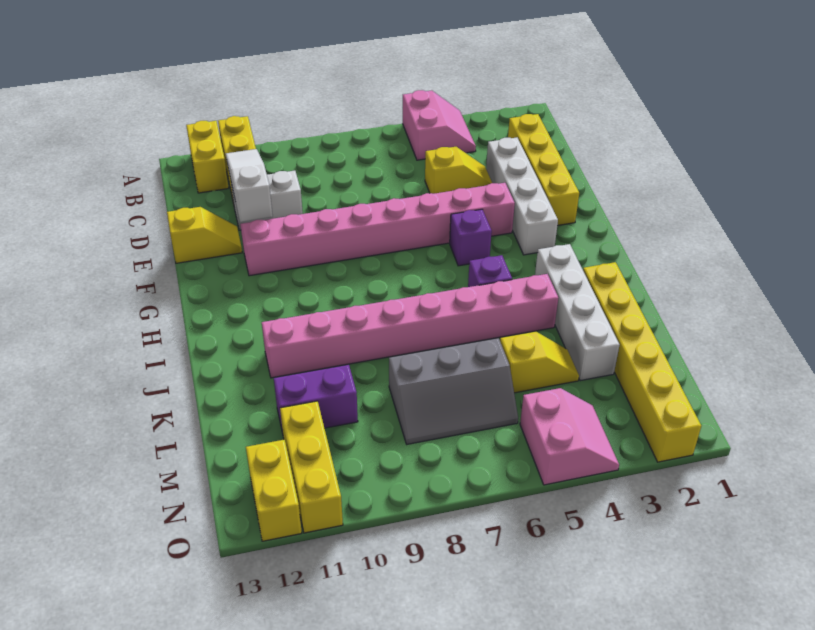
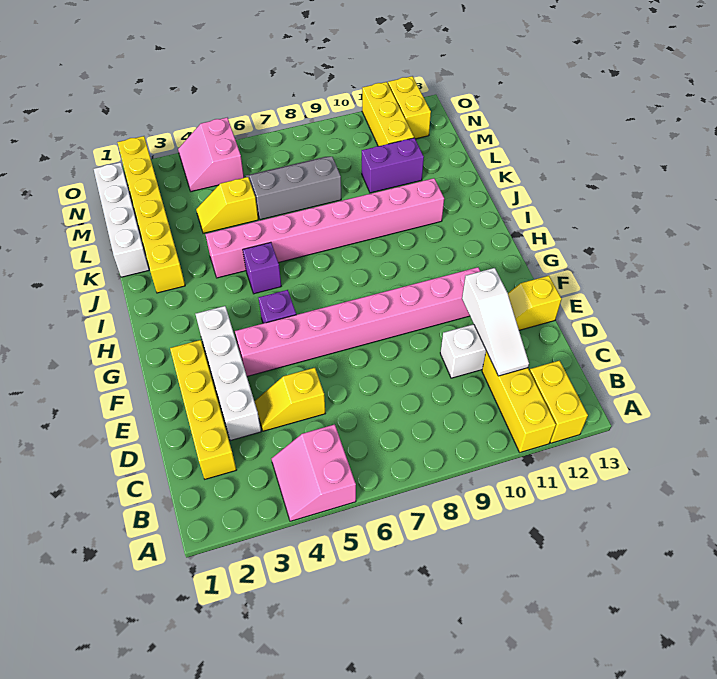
white 1x4 brick [535,244,619,381] -> white 1x4 brick moved to [94,162,149,277]

